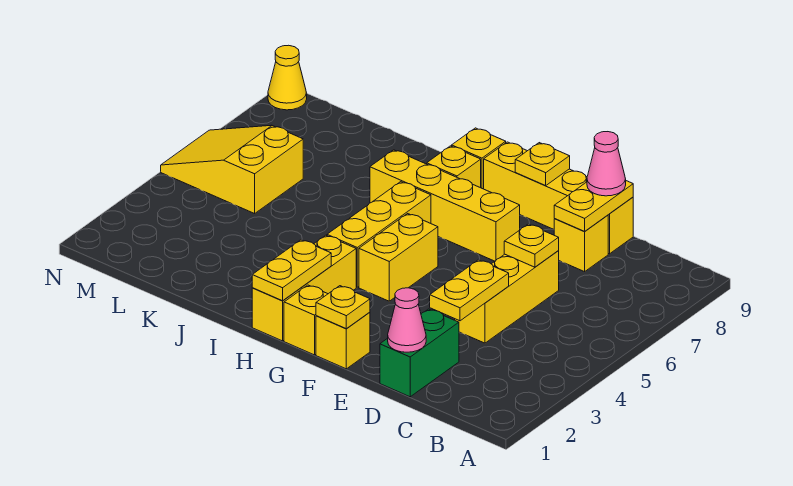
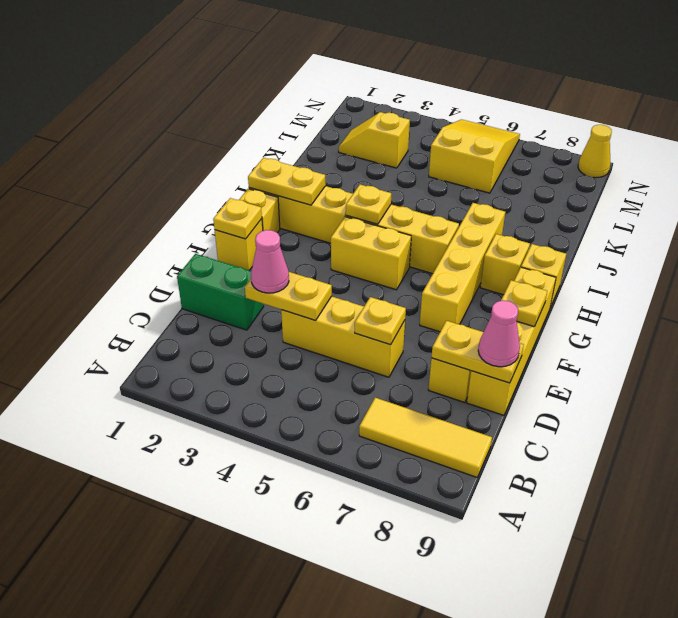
none -> yellow 1x3 tile [359,398,492,477]
pink 1x1 cone [388,288,426,352] -> pink 1x1 cone moved to [251,230,289,293]
none -> yellow 1x1 plate [346,184,391,224]
none -> yellow 1x2 slope [339,112,410,168]

